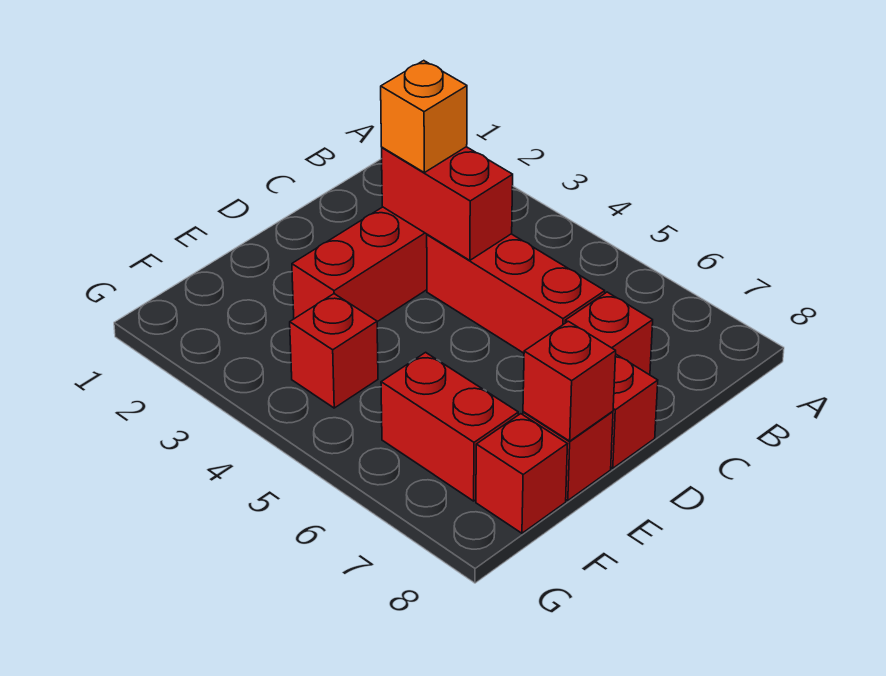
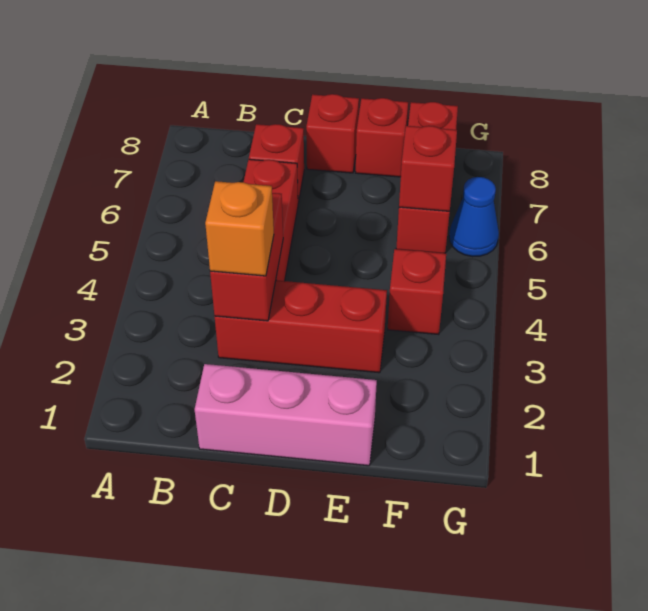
none -> pink 1x3 brick [195,364,377,466]
red 1x1 brick [523,321,616,441] -> red 1x1 brick moved to [399,126,457,211]
none -> blue 1x1 cone [449,177,499,257]

